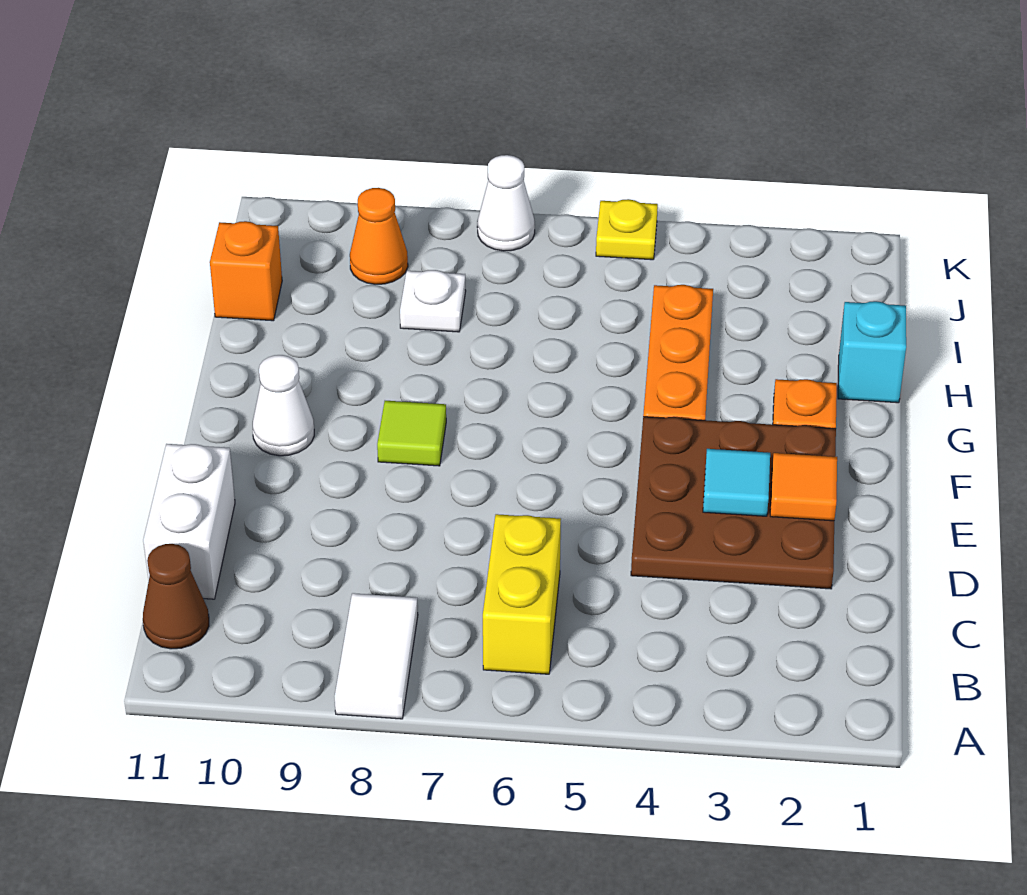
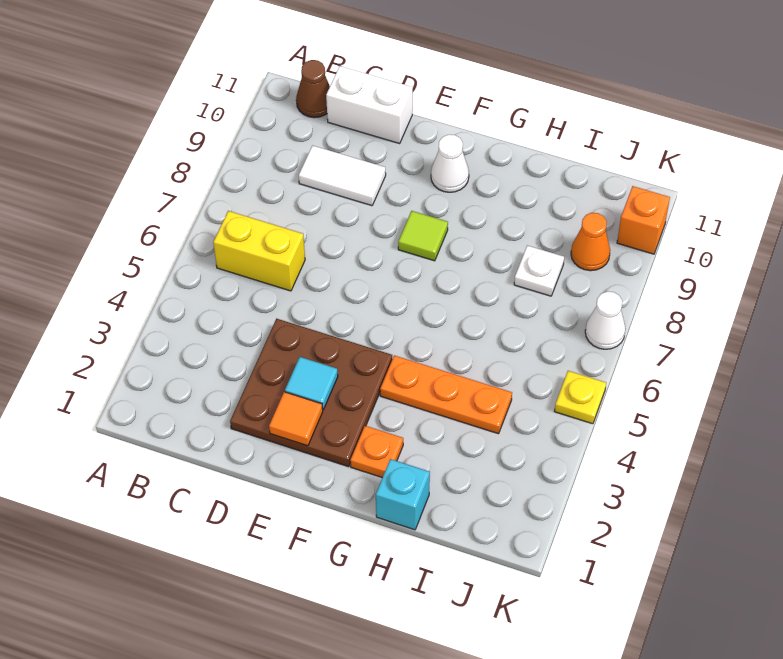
white 1x2 tile [335,593,418,719] -> white 1x2 tile moved to [299,146,386,206]
orange 1x1 brick [210,221,282,321] -> orange 1x1 brick moved to [617,186,670,254]

